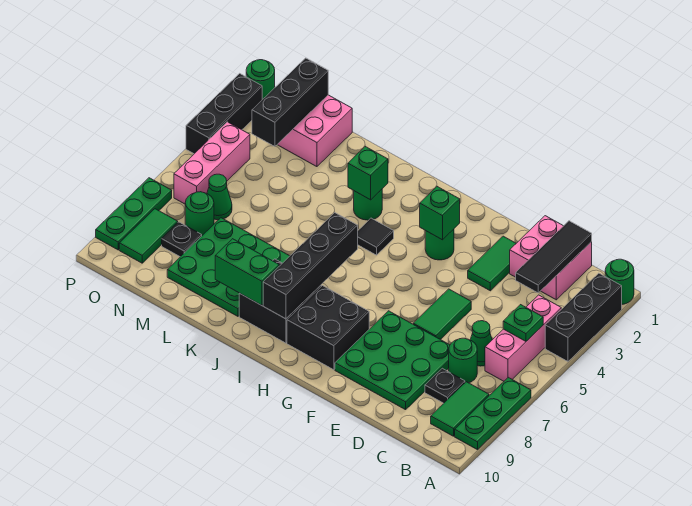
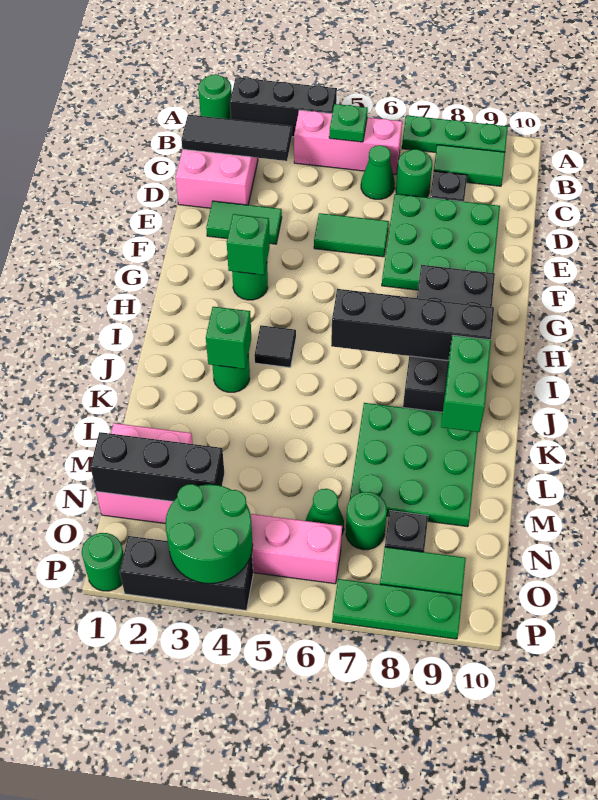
none -> green 2x2 round brick [165,484,253,584]

